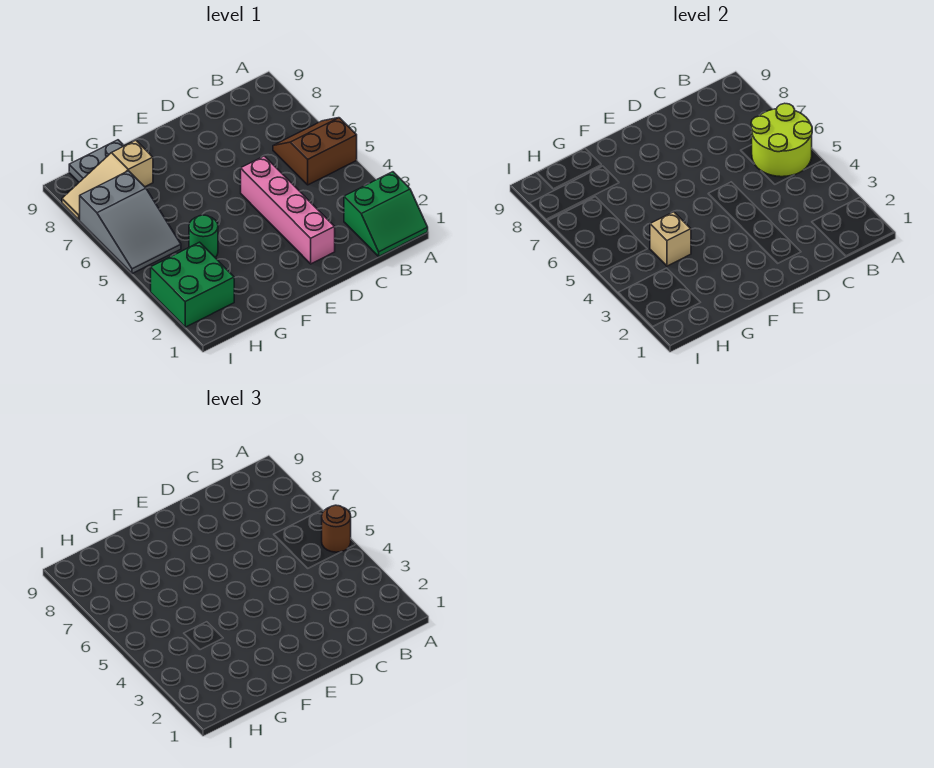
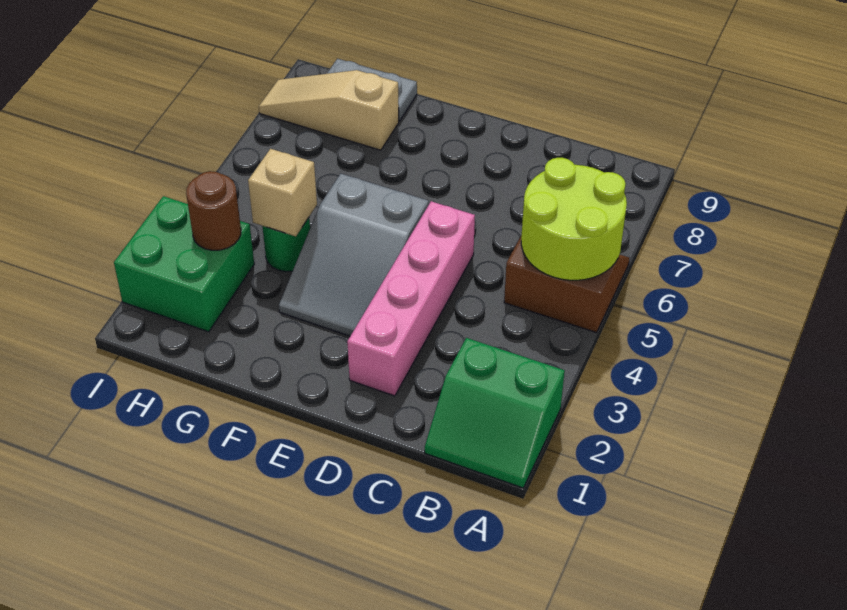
brown 1x1 round brick [322,505,351,552] -> brown 1x1 round brick moved to [186,171,241,250]
grey 2x3 slope [80,171,181,274] -> grey 2x3 slope moved to [279,174,429,336]

